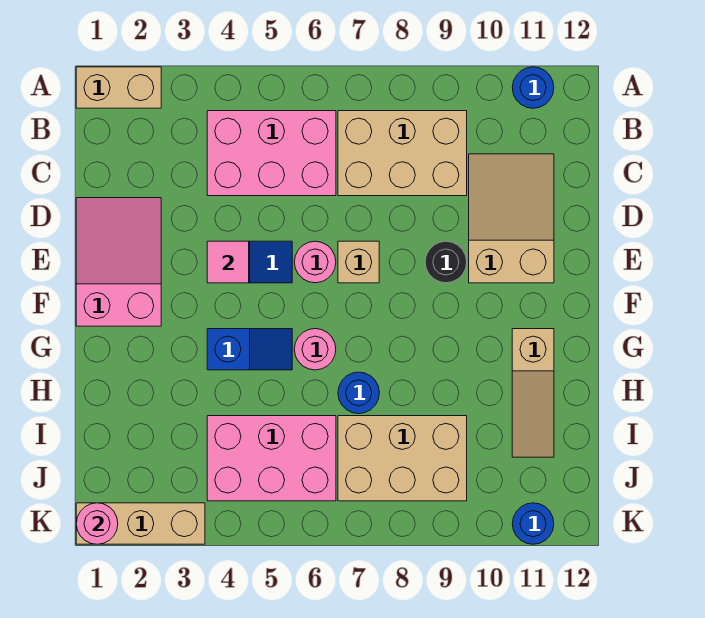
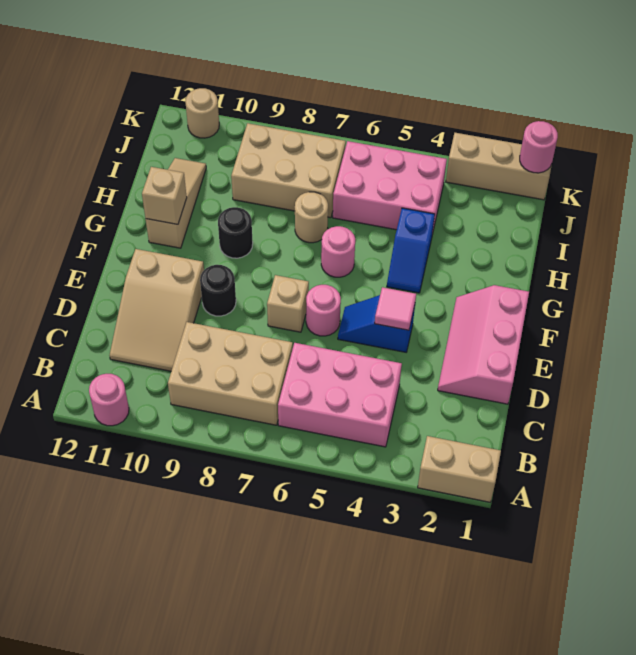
blue 1x1 round brick [512,67,554,108] -> pink 1x1 round brick [89,374,129,426]
pink 2x3 slope [76,198,161,326] -> pink 2x3 slope turned to [438,285,529,404]
blue 1x2 slope [207,329,292,370] -> blue 1x2 slope turned to [387,208,435,293]
none -> black 1x1 round brick [218,207,253,258]
none -> tan 1x1 brick [142,167,187,224]
blue 1x1 round brick [338,372,379,414] -> tan 1x1 round brick [295,192,328,243]
blue 1x1 round brick [512,503,554,544] -> tan 1x1 round brick [185,88,219,138]

